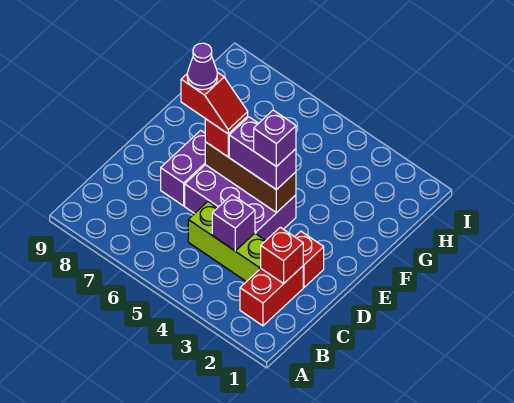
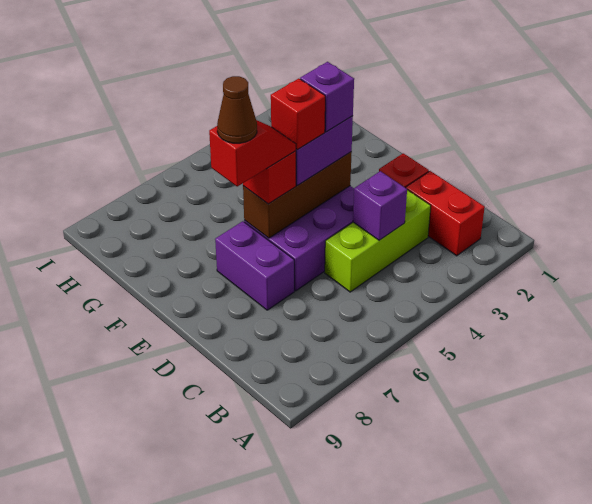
red 1x1 brick [261,227,303,284] -> red 1x1 brick moved to [271,79,325,150]
purple 1x1 cone [187,43,217,90] -> brown 1x1 cone [217,76,257,143]

